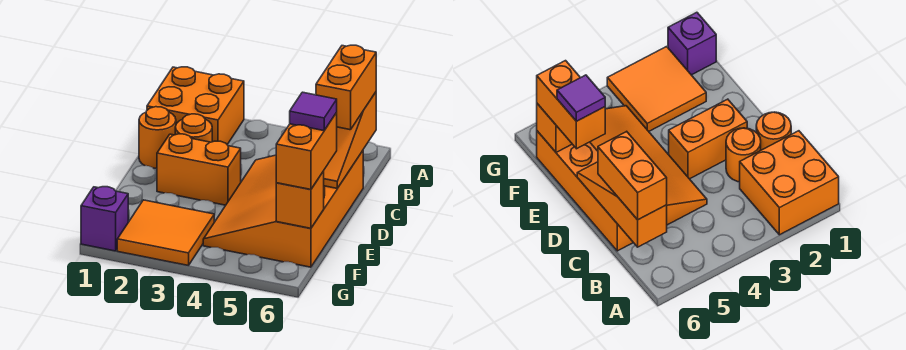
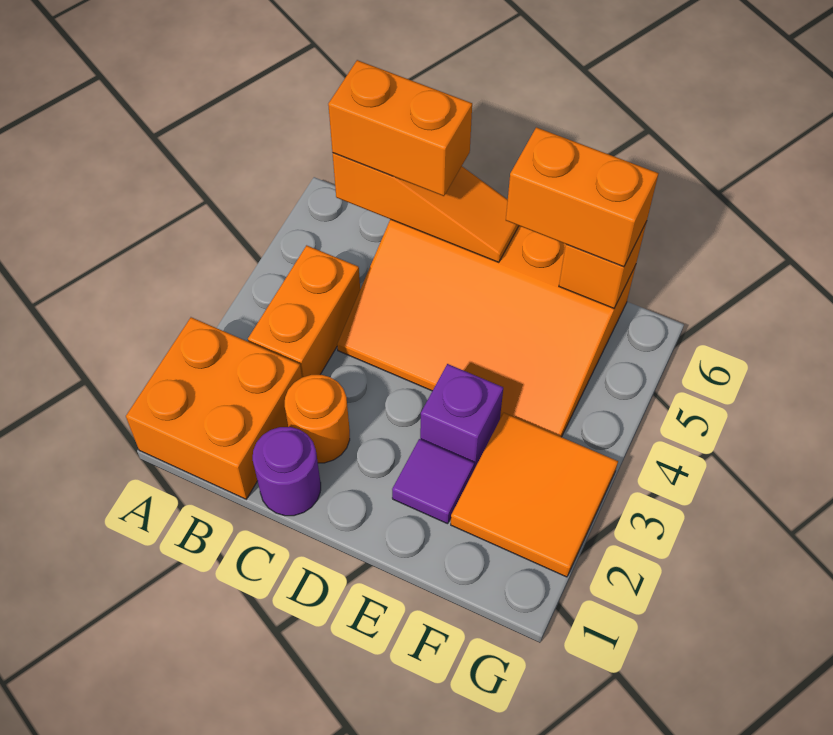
orange 1x1 round brick [139,107,176,168] -> purple 1x1 round brick [253,427,321,516]
orange 1x2 brick [157,134,241,205] -> orange 1x2 brick moved to [248,245,360,377]
purple 1x1 tile [290,92,337,131] -> purple 1x1 tile moved to [392,439,474,524]
purple 1x1 brick [81,187,128,251] -> purple 1x1 brick moved to [420,364,503,469]

